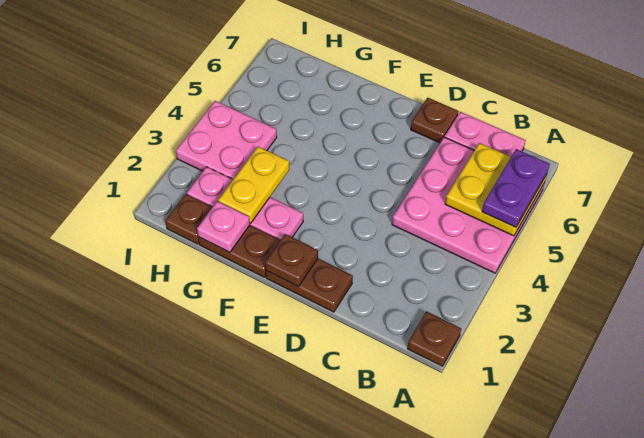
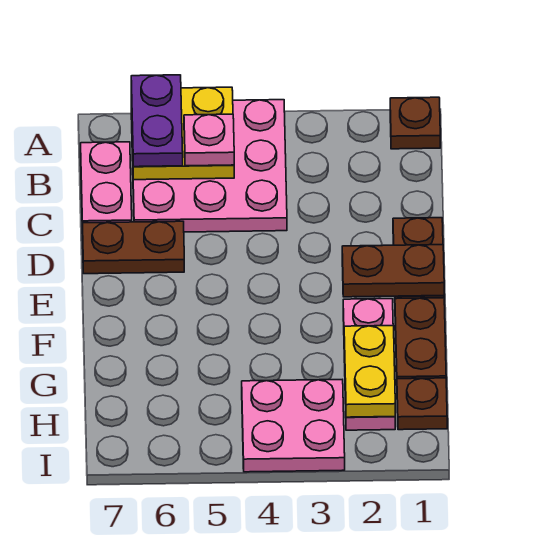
purple 1x2 plate [482,149,550,227] -> purple 1x2 plate turned to [131,75,183,167]
brown 1x1 plate [411,98,459,143] -> brown 1x2 plate [83,221,184,274]
brown 1x1 plate [265,234,318,287] -> brown 1x2 plate [342,245,444,297]
pink 1x1 plate [197,201,250,252] -> pink 1x1 plate moved to [184,114,234,166]
yellow 1x2 plate [218,147,289,223] -> yellow 1x2 plate turned to [344,326,395,417]

